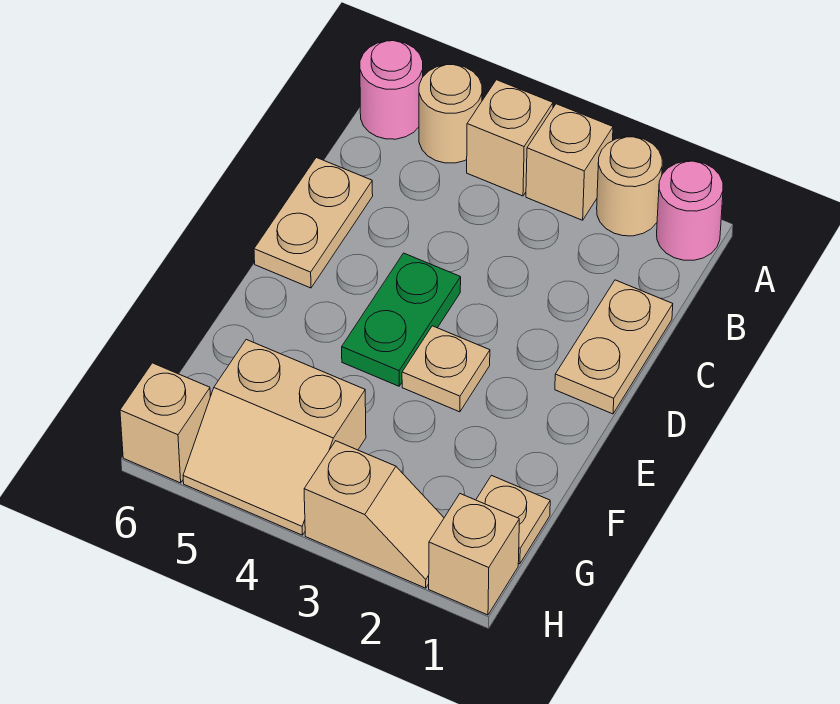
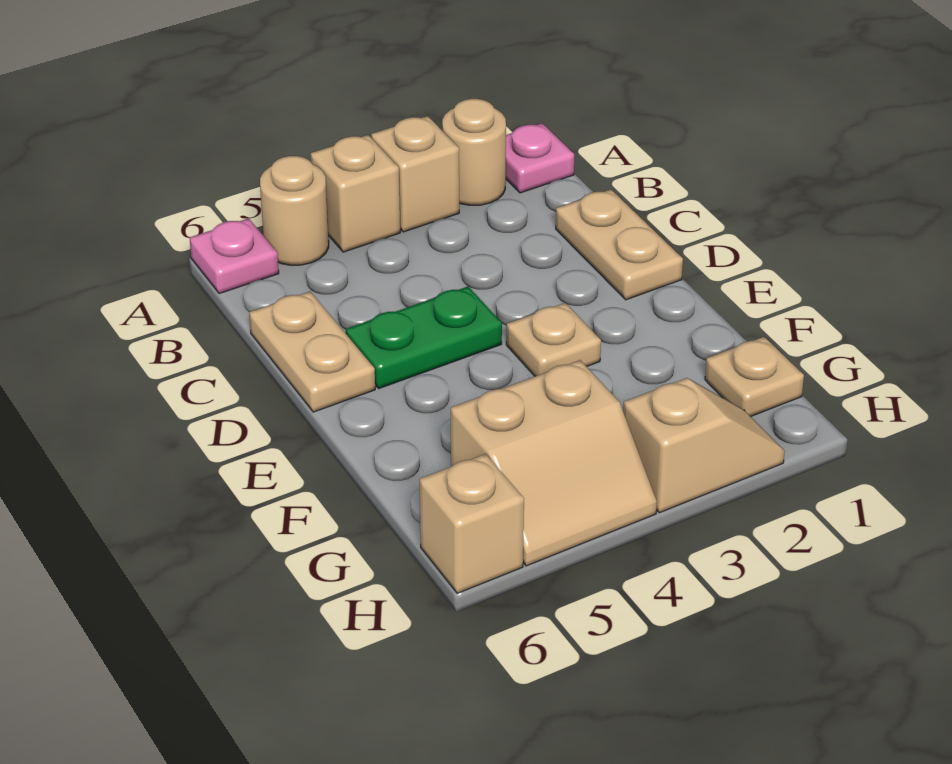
pink 1x1 round brick [657,161,723,260] -> pink 1x1 plate [506,123,574,193]
pink 1x1 round brick [360,41,423,139] -> pink 1x1 plate [190,218,279,294]
green 1x2 plate [342,253,461,386] -> green 1x2 plate turned to [346,286,502,389]
tan 1x1 brick [429,494,519,615] -> none

